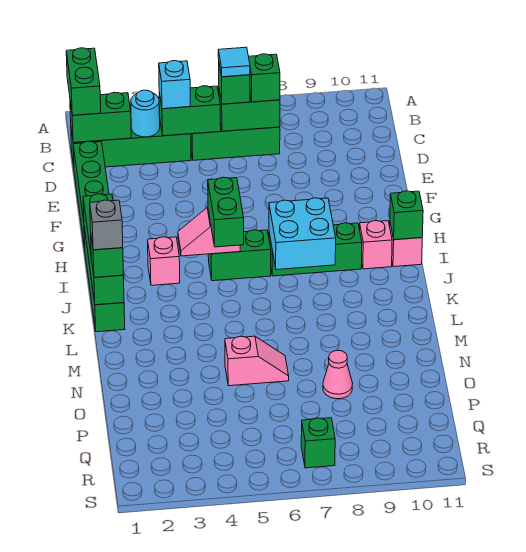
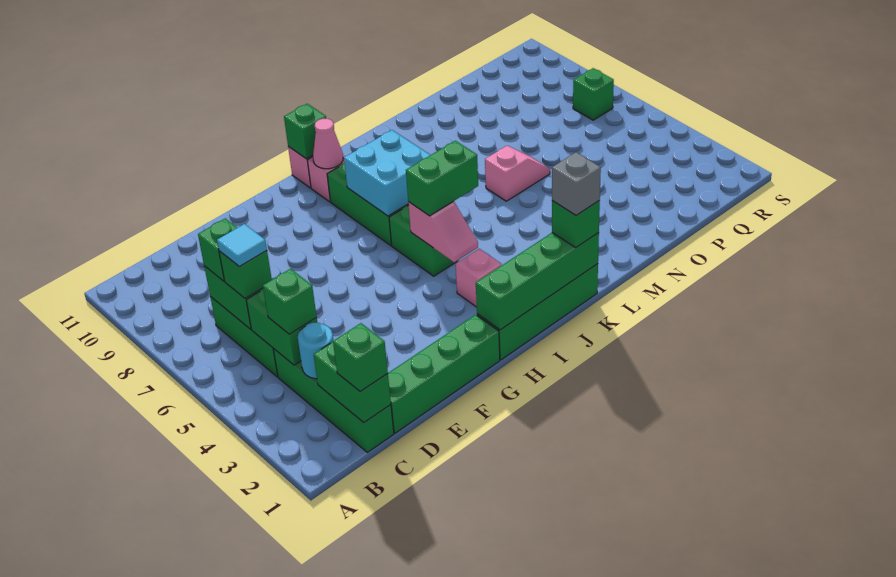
green 1x2 brick [66,48,101,115] -> green 1x1 brick [333,323,388,392]
cyan 1x1 brick [159,61,190,109] -> green 1x1 brick [263,269,317,334]
pink 1x2 slope [225,336,289,386] -> pink 1x2 slope turned to [485,146,550,201]
pink 1x1 cone [323,350,353,399] -> pink 1x1 cone moved to [313,119,343,169]

